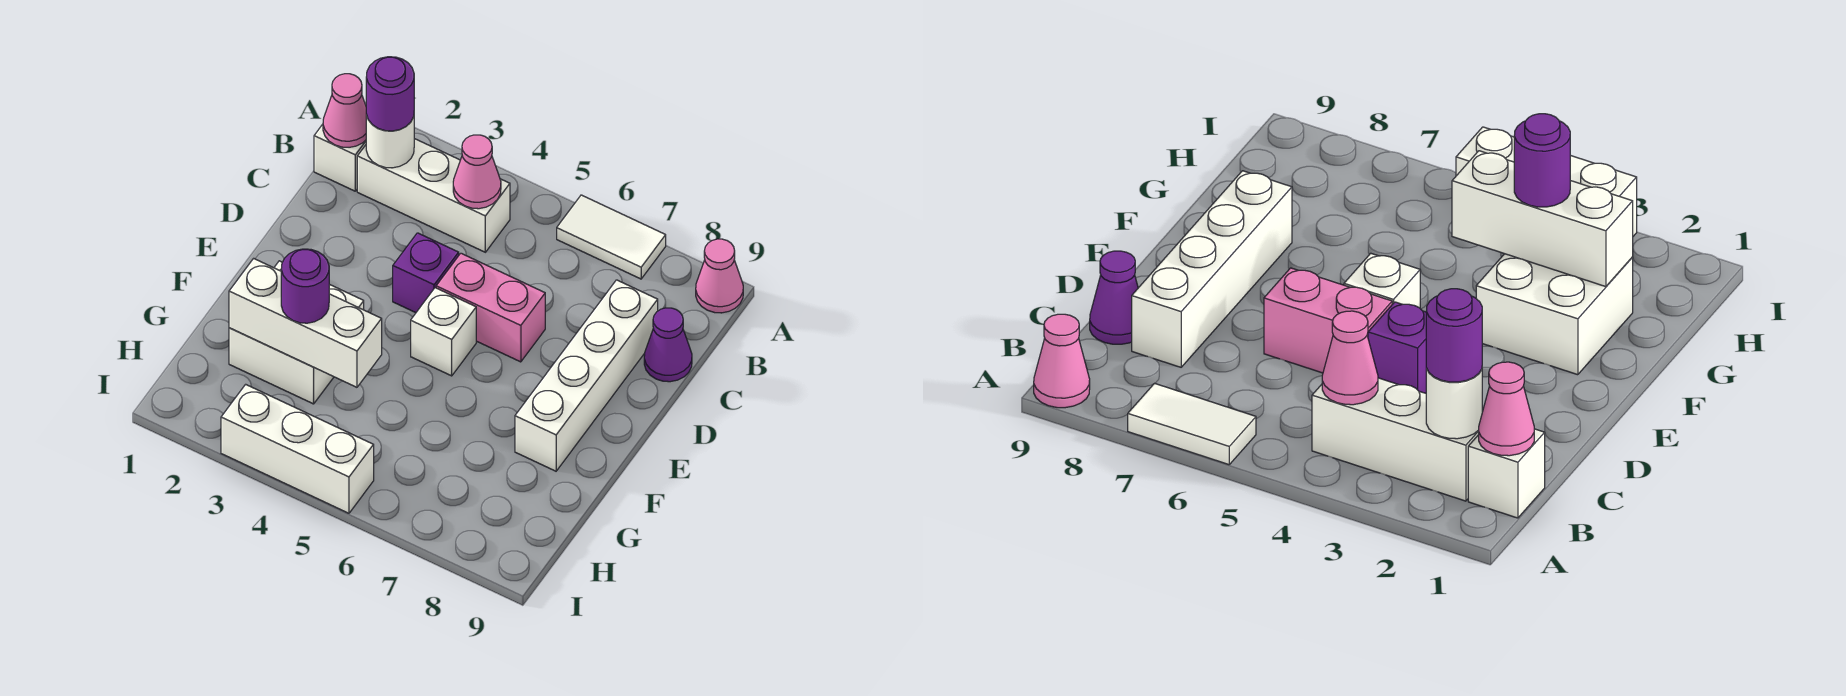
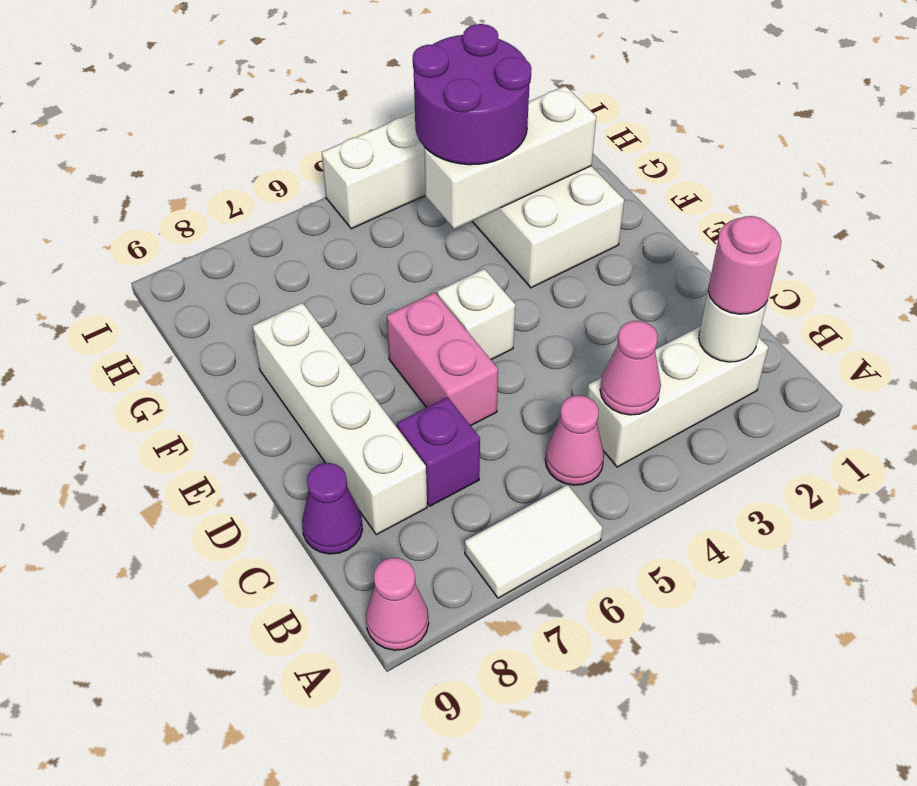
white 1x1 brick [314,124,366,191] -> none
pink 1x1 cone [323,74,366,147] -> pink 1x1 cone moved to [545,396,604,485]
purple 1x1 round brick [366,57,414,131] -> pink 1x1 round brick [708,216,781,314]
purple 1x1 brick [393,233,459,313] -> purple 1x1 brick moved to [397,397,480,506]
pink 1x2 brick [436,253,545,362] -> pink 1x2 brick turned to [387,292,498,426]
purple 1x1 round brick [281,249,329,323] -> purple 2x2 round brick [413,24,531,165]

